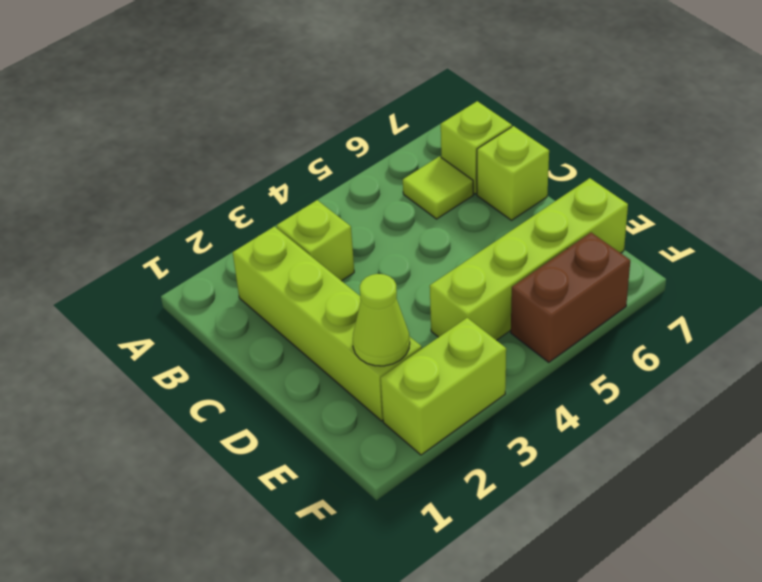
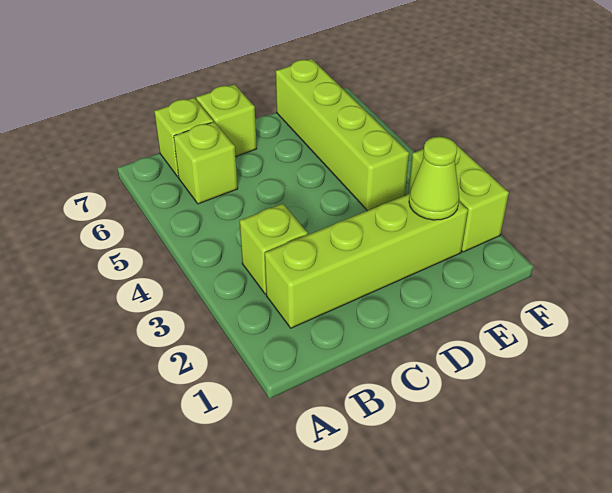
lime 1x1 tile [403,156,473,219] -> lime 1x1 brick [174,122,238,204]
brown 1x2 brick [511,233,630,362] -> none

